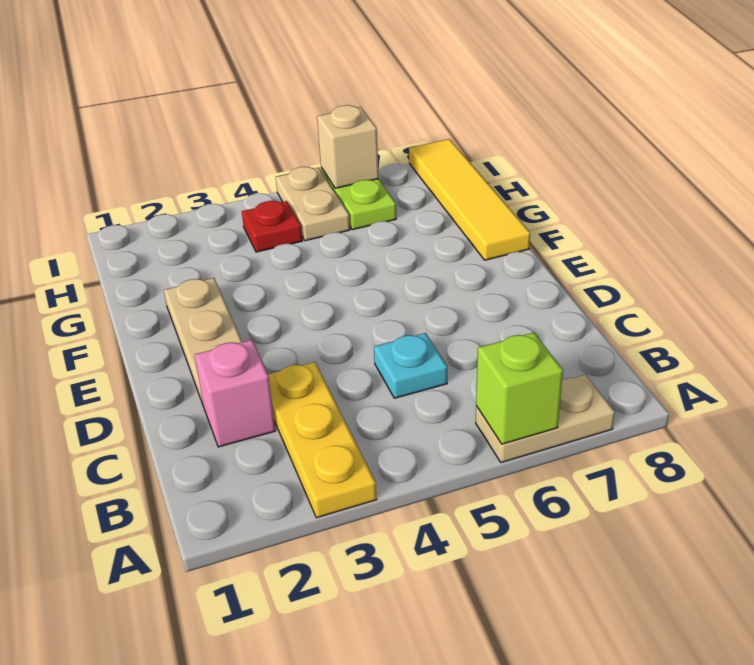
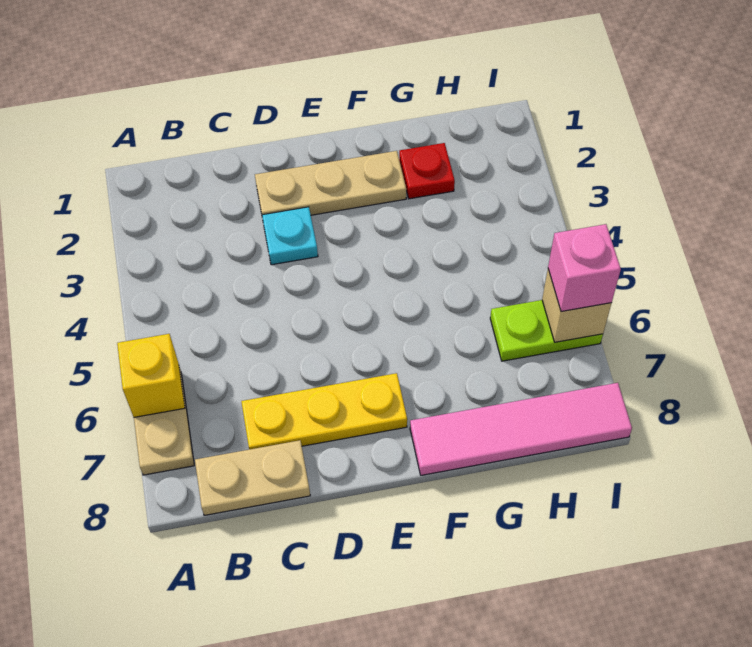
yellow 1x3 plate [268,362,377,518] -> yellow 1x3 plate moved to [241,373,407,449]
lime 1x1 brick [476,333,563,444] -> yellow 1x1 brick [117,334,185,417]
pink 1x1 brick [195,340,276,447] -> pink 1x1 brick moved to [548,224,621,312]
cyan 1x1 plate [374,333,447,398] -> cyan 1x1 plate moved to [262,207,318,265]
yellow 1x4 tile [409,139,530,260] -> pink 1x4 tile [410,383,632,475]
red 1x1 plate [242,201,302,252] -> red 1x1 plate moved to [399,143,455,199]
tan 1x2 plate [276,167,350,241] -> tan 1x2 plate moved to [195,440,310,515]

